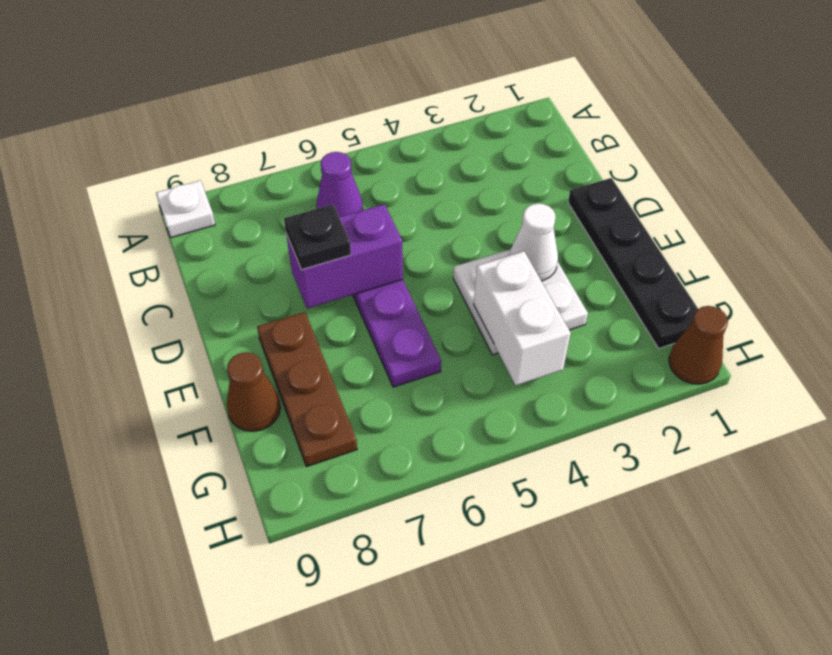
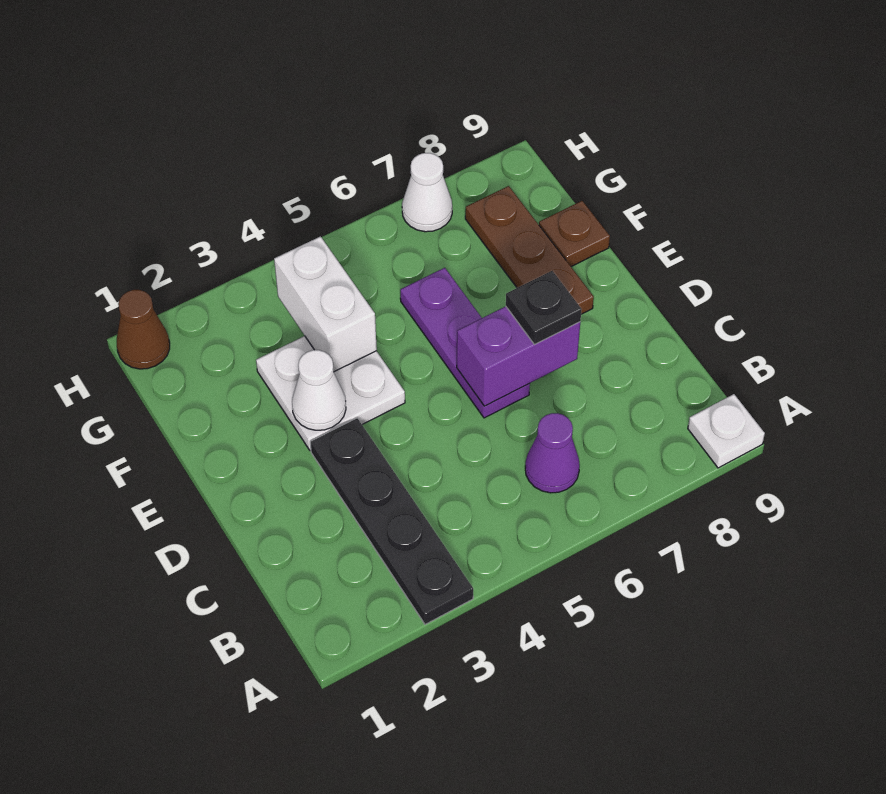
black 1x4 plate [568,178,698,348] -> black 1x4 plate moved to [310,418,473,624]
brown 1x1 cone [227,352,280,431] -> brown 1x1 plate [539,201,610,267]
none -> white 1x1 cone [402,153,452,232]

